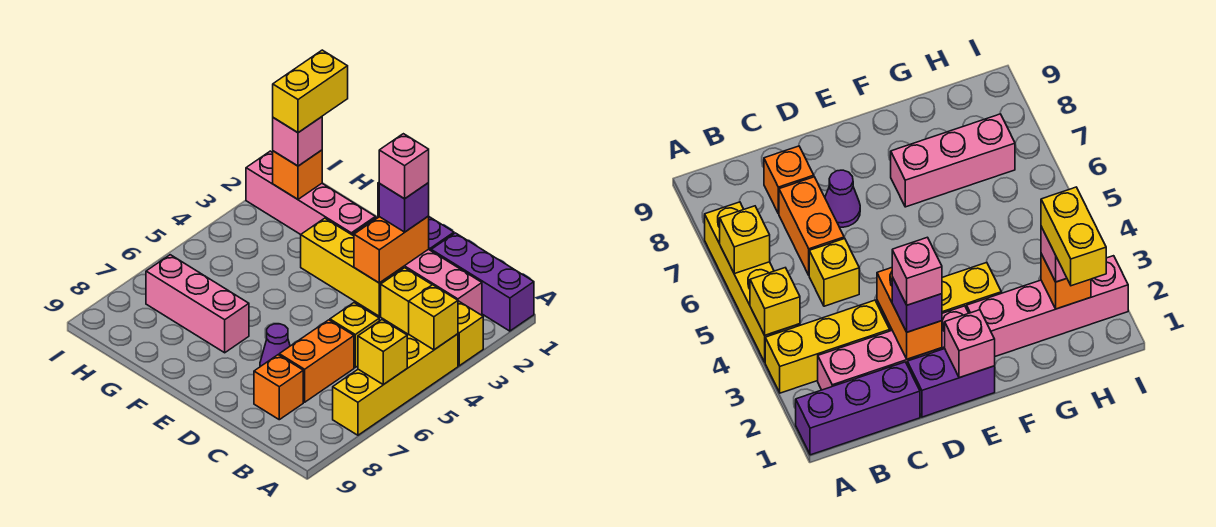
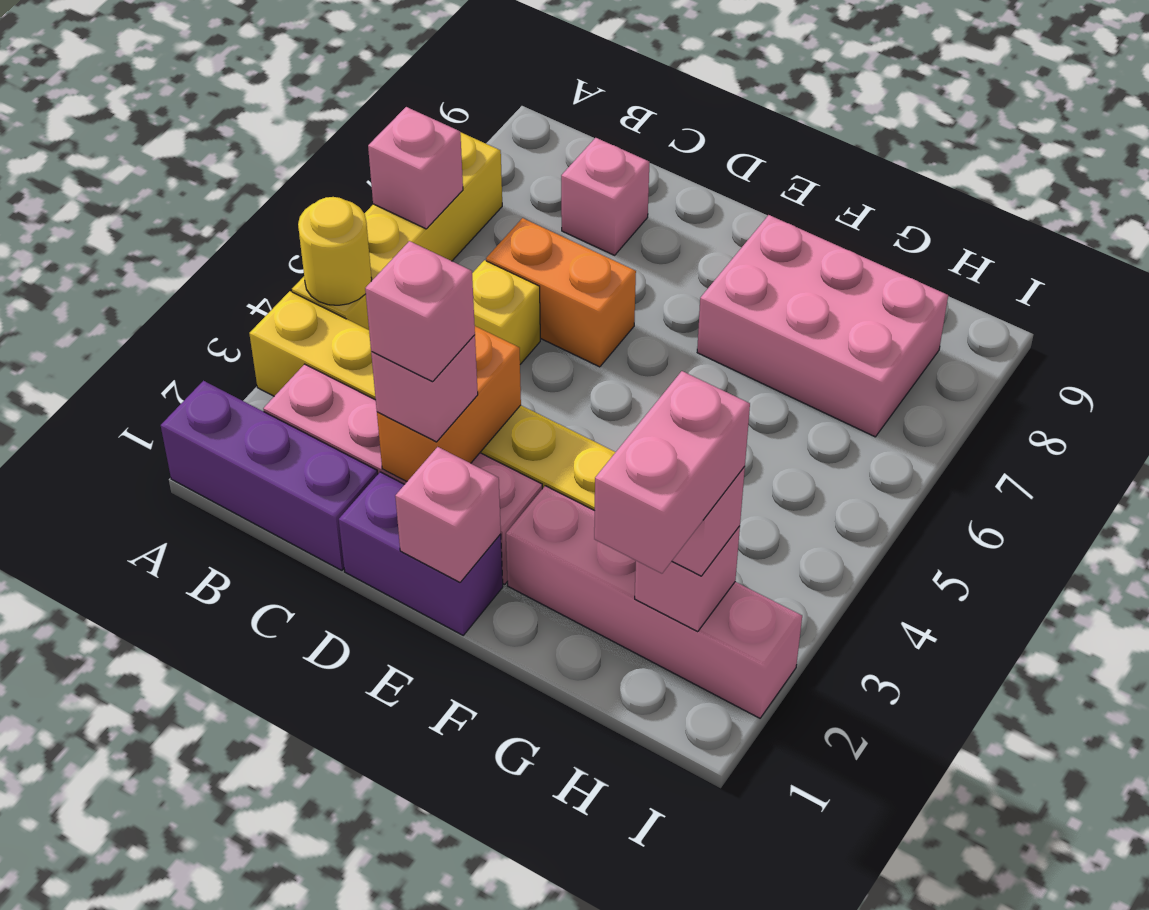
yellow 1x1 brick [409,285,458,350] -> yellow 1x1 round brick [298,197,372,305]
yellow 1x1 brick [358,320,407,385] -> pink 1x1 brick [368,107,463,229]
orange 1x2 brick [279,320,354,402] -> orange 1x2 brick turned to [486,218,636,367]
orange 1x1 brick [254,355,303,420] -> pink 1x1 brick [561,138,649,255]
purple 1x1 brick [379,183,429,232] -> pink 1x1 brick [371,335,478,442]
purple 1x1 cone [260,324,290,367] -> none
pink 1x3 brick [146,255,249,353] -> pink 2x3 brick [697,215,948,437]
yellow 1x2 brick [273,50,348,133] -> pink 1x2 brick [594,371,750,573]
orange 1x1 brick [273,150,322,199] -> pink 1x1 brick [635,526,740,632]

